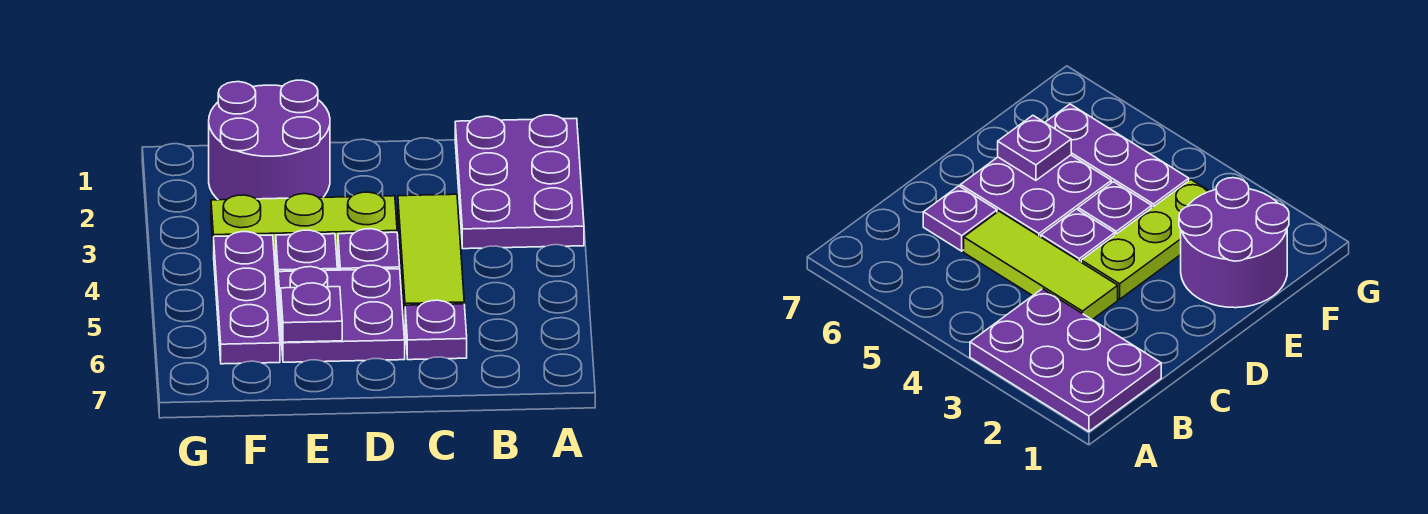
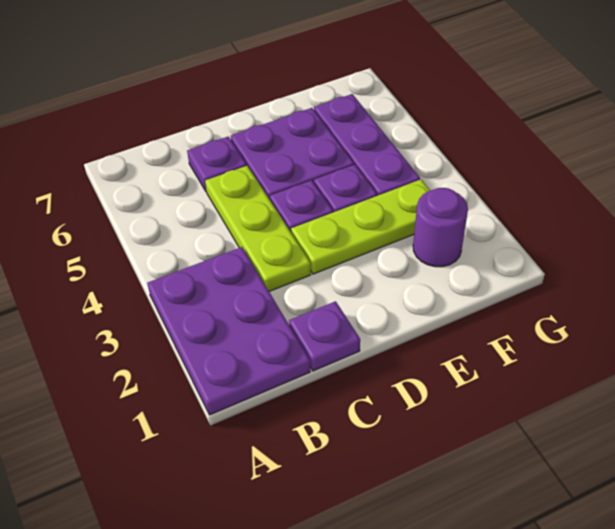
lime 1x3 tile [398,194,464,315] -> lime 1x3 plate [205,166,311,291]
purple 2x2 round brick [209,80,330,200] -> purple 1x1 round brick [413,188,468,267]
purple 1x1 plate [281,283,342,342] -> purple 1x1 plate moved to [289,301,360,371]

